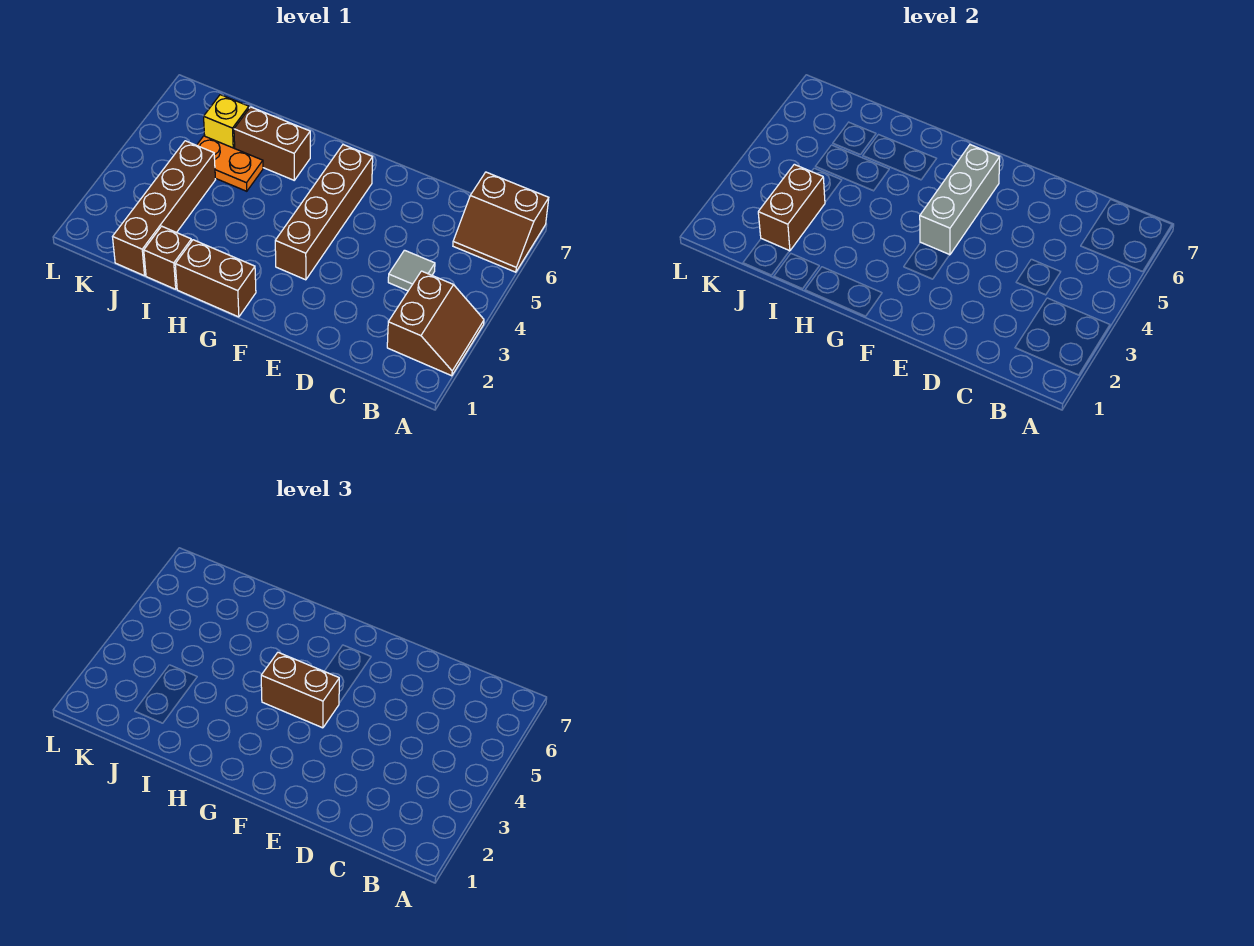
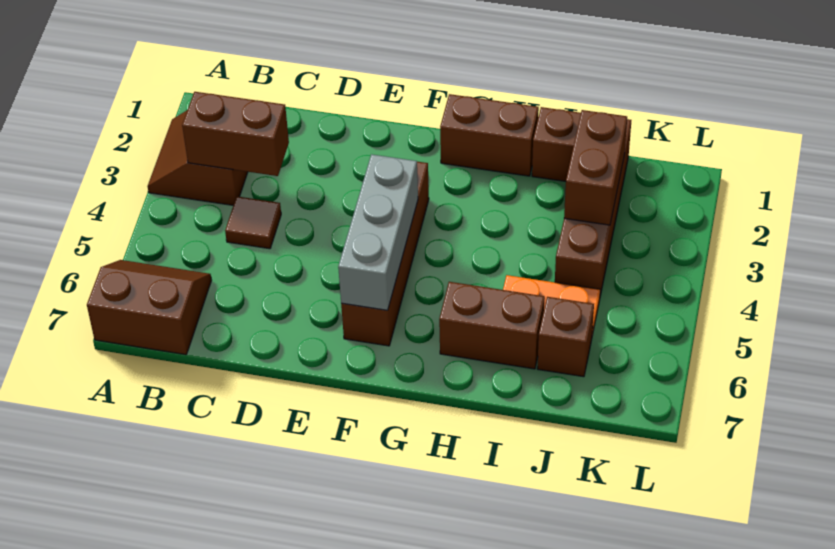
grey 1x1 tile [388,250,435,291] -> brown 1x1 tile [225,196,281,249]
brown 1x2 brick [261,652,339,728] -> brown 1x2 brick moved to [182,92,289,176]
yellow 1x1 brick [204,95,249,148] -> brown 1x1 brick [537,297,594,377]

